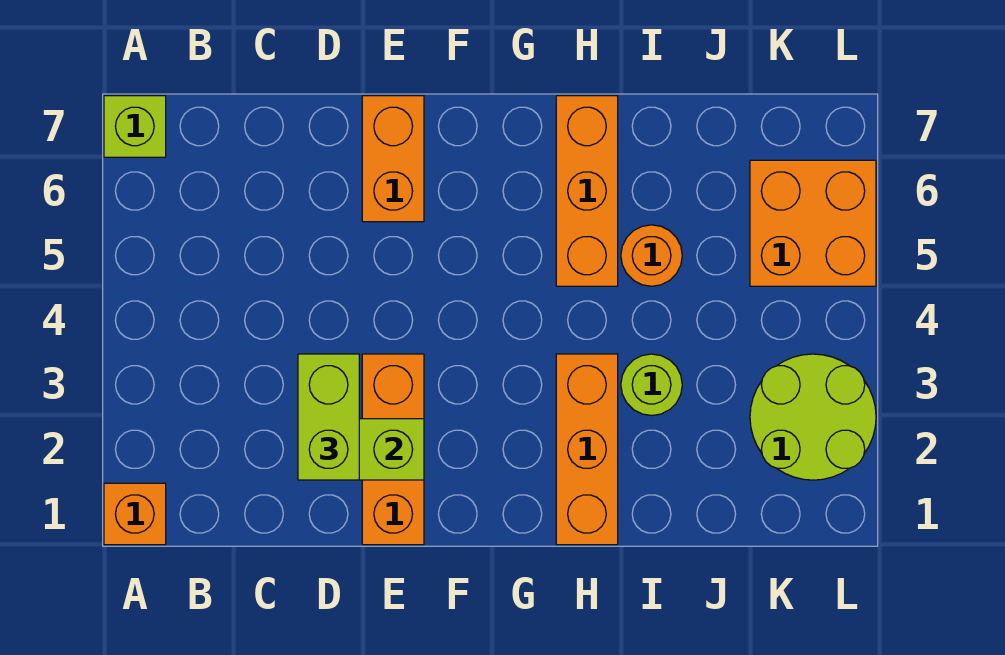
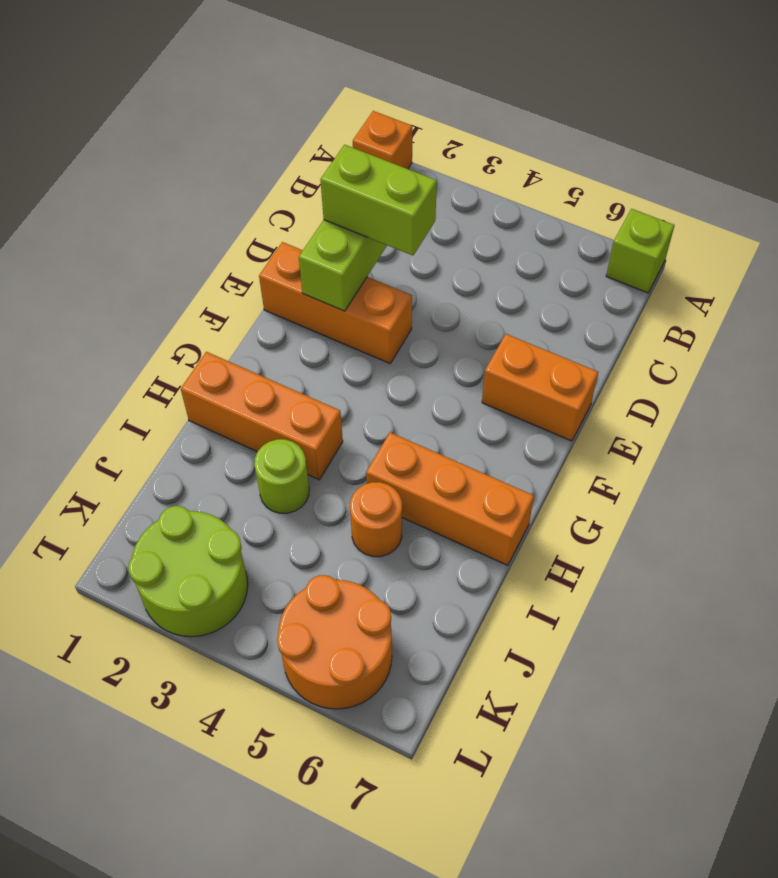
orange 2x2 brick [750,160,876,286] -> orange 2x2 round brick [277,575,392,709]

